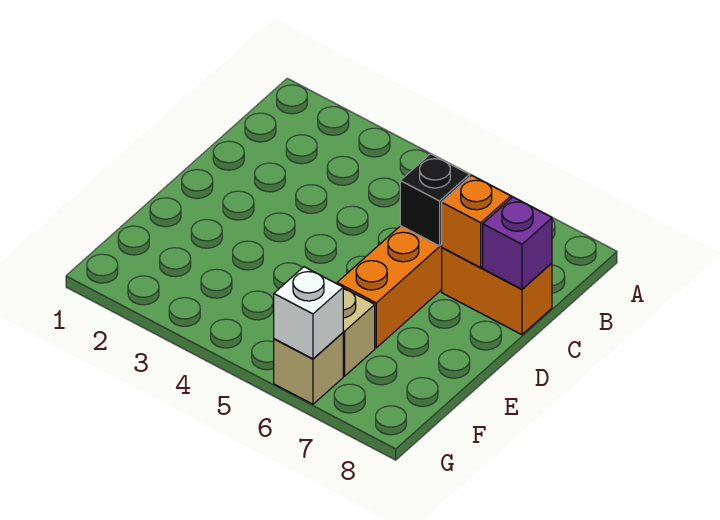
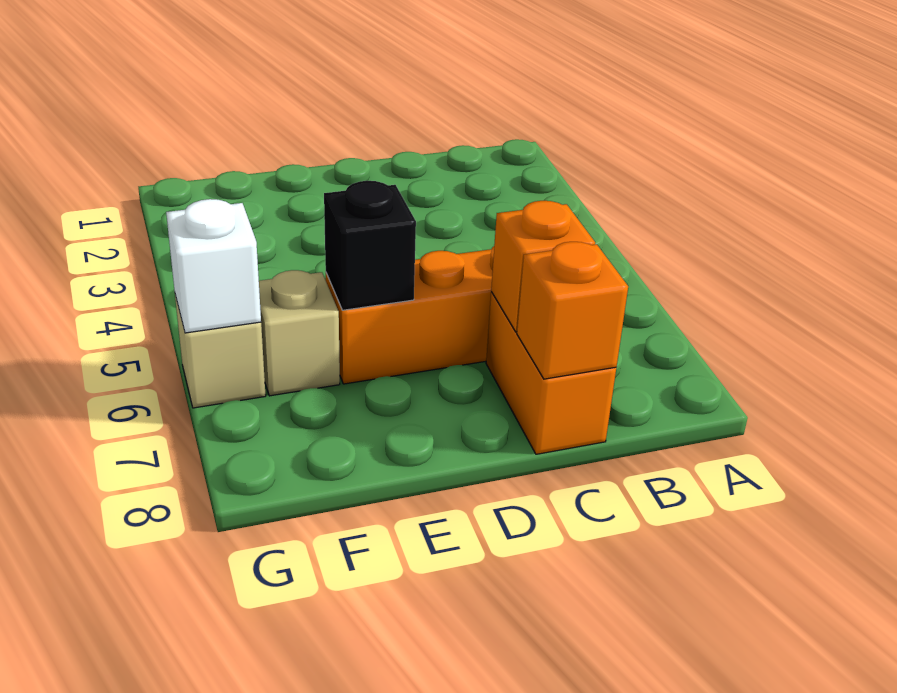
black 1x1 brick [400,154,470,246] -> black 1x1 brick moved to [324,181,416,310]
purple 1x1 brick [483,197,552,289] -> orange 1x1 brick [517,242,628,379]

